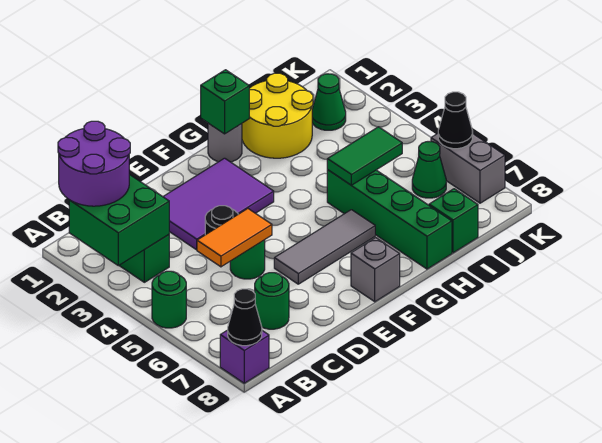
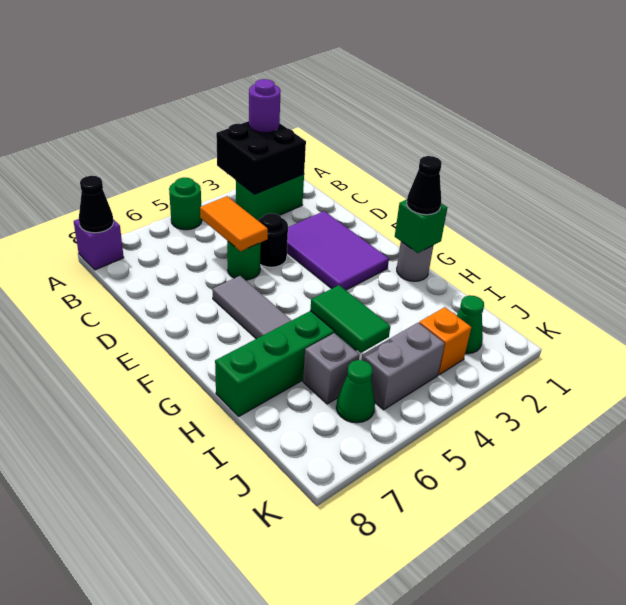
purple 2x2 round brick [58,121,130,206] -> purple 1x1 round brick [249,79,281,133]
green 2x2 brick [69,174,169,266] -> black 2x2 brick [216,121,306,194]
green 1x1 round brick [255,273,289,329] -> none
grey 1x1 brick [351,238,400,302] -> grey 1x1 brick moved to [303,333,359,404]
yellow 2x2 round brick [242,73,313,158] -> none
green 1x1 brick [429,189,478,253] -> none
none -> orange 1x1 brick [419,307,471,375]
grey 1x2 brick [431,134,505,203] -> grey 1x2 brick moved to [362,323,445,410]
black 1x1 cone [438,92,473,149] -> black 1x1 cone moved to [407,156,442,215]

